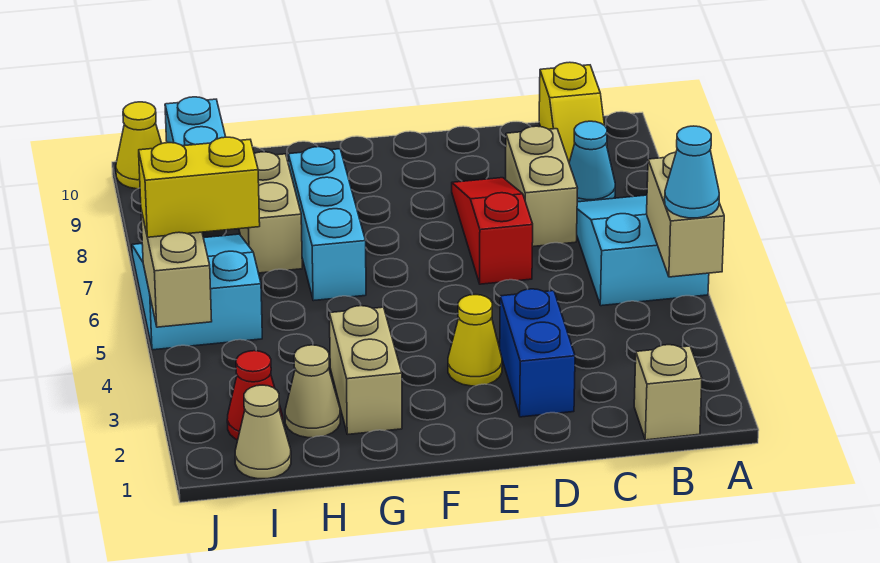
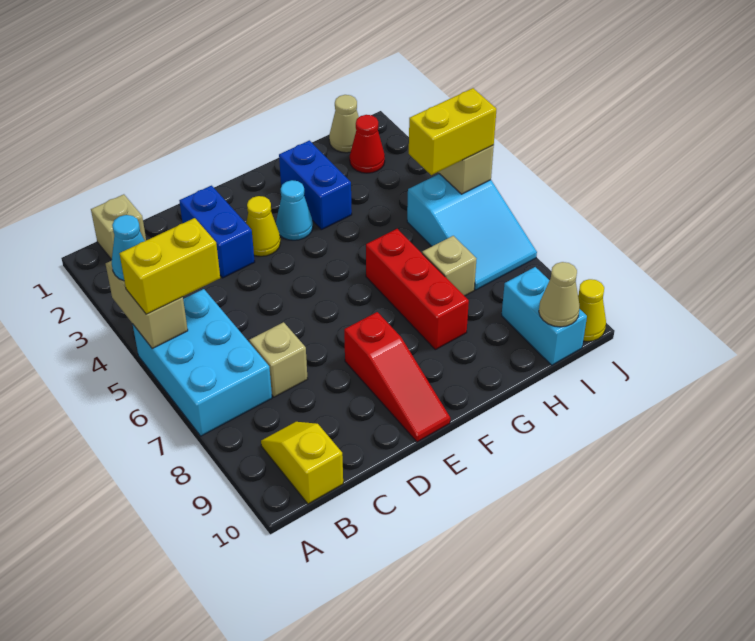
cyan 2x3 slope [577,195,709,306] -> cyan 2x3 brick [133,289,272,436]
none -> yellow 1x2 brick [119,218,220,314]
cyan 1x1 cone [569,121,615,202] -> cyan 1x1 cone moved to [276,180,313,240]
tan 1x2 brick [506,126,578,247] -> tan 1x1 brick [249,322,308,397]
red 1x3 slope [452,178,533,284] -> red 1x3 slope moved to [344,312,450,442]
tan 1x2 brick [329,306,402,434] -> blue 1x2 brick [279,140,352,230]
cyan 1x3 brick [288,147,366,301] -> red 1x3 brick [366,229,469,350]
tan 1x1 cone [285,345,340,438] -> tan 1x1 cone moved to [539,262,580,327]
tan 1x2 brick [239,152,302,273] -> tan 1x1 brick [422,236,477,296]

